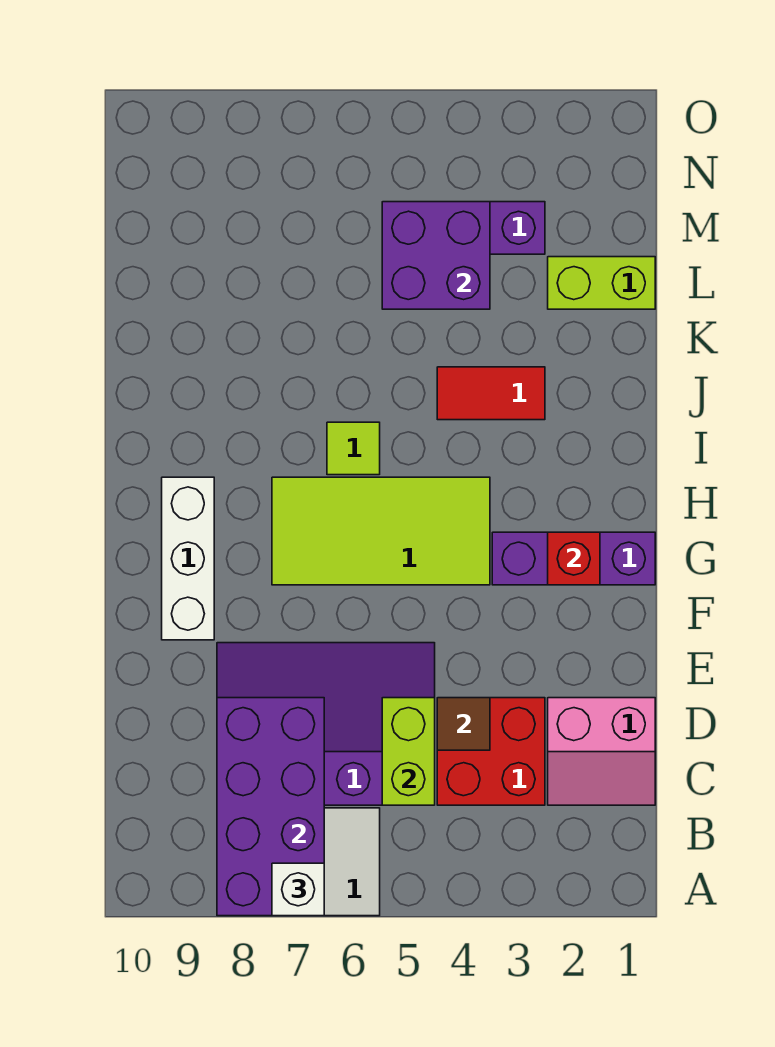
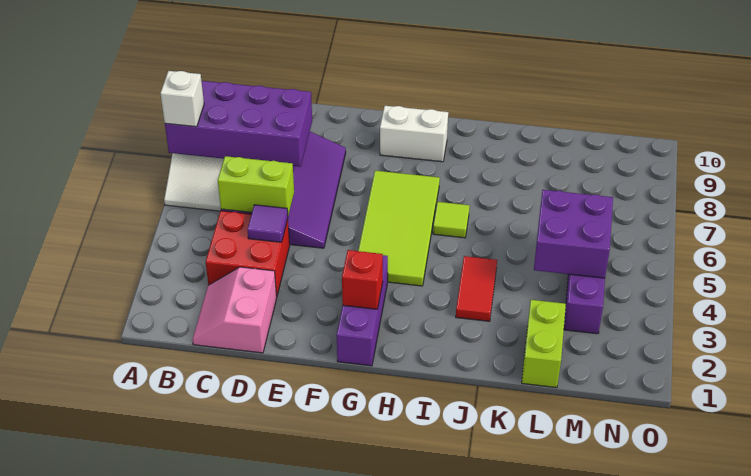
brown 1x1 tile [437,698,490,750] -> purple 1x1 tile [247,205,288,242]
white 1x3 brick [162,477,214,640] -> white 1x2 brick [380,106,448,162]

